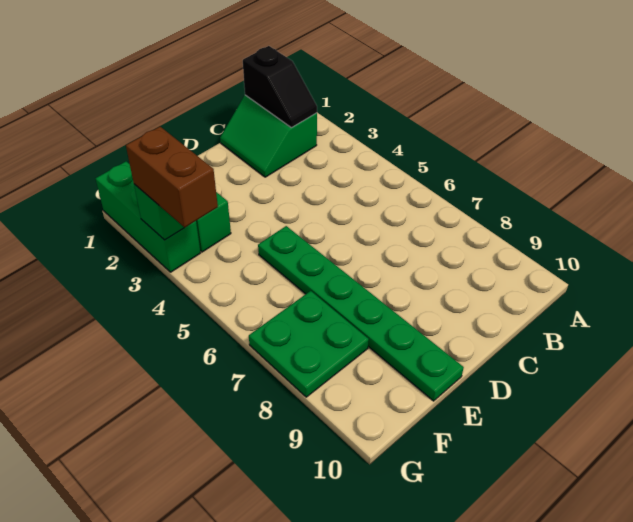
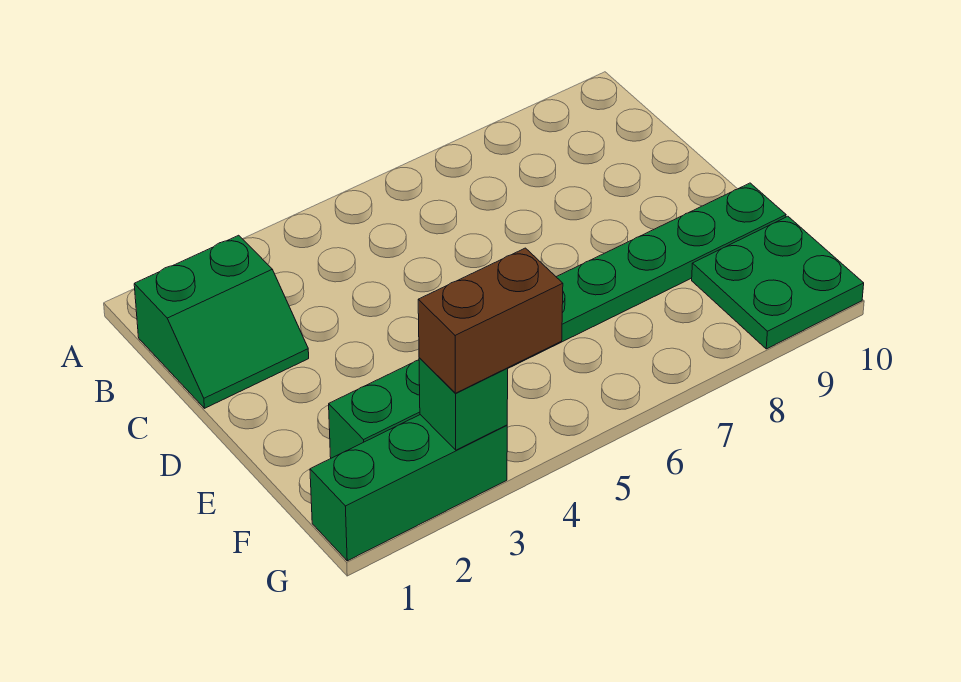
black 1x2 slope [243,46,317,128] -> none
green 2x2 plate [249,291,369,397] -> green 2x2 plate moved to [692,216,864,349]

